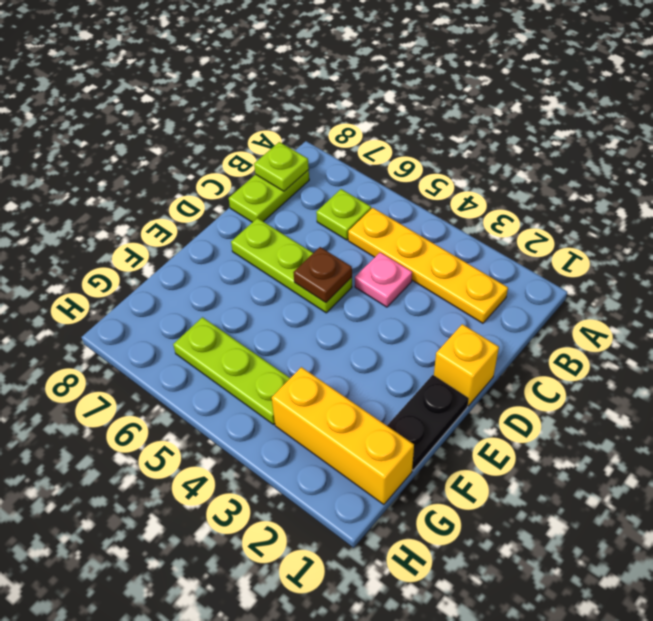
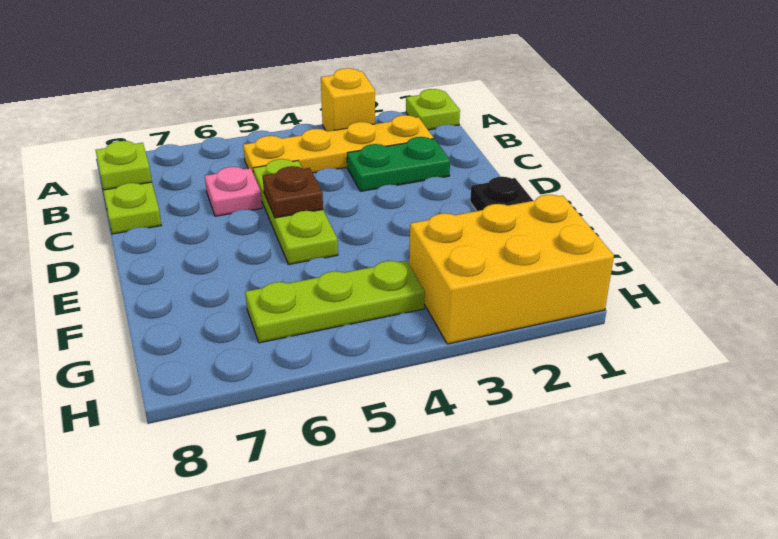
lime 1x1 plate [316,189,371,240] -> lime 1x1 plate moved to [406,89,460,130]
none -> green 1x2 plate [347,137,450,191]
pink 1x1 plate [355,252,412,307] -> pink 1x1 plate moved to [205,167,262,216]
yellow 1x1 brick [434,324,499,406] -> yellow 1x1 brick moved to [321,68,375,131]
lime 1x3 plate [231,218,352,313] -> lime 1x3 plate turned to [253,159,338,264]
yellow 1x3 brick [272,367,414,505] -> yellow 2x3 brick [409,195,614,344]

